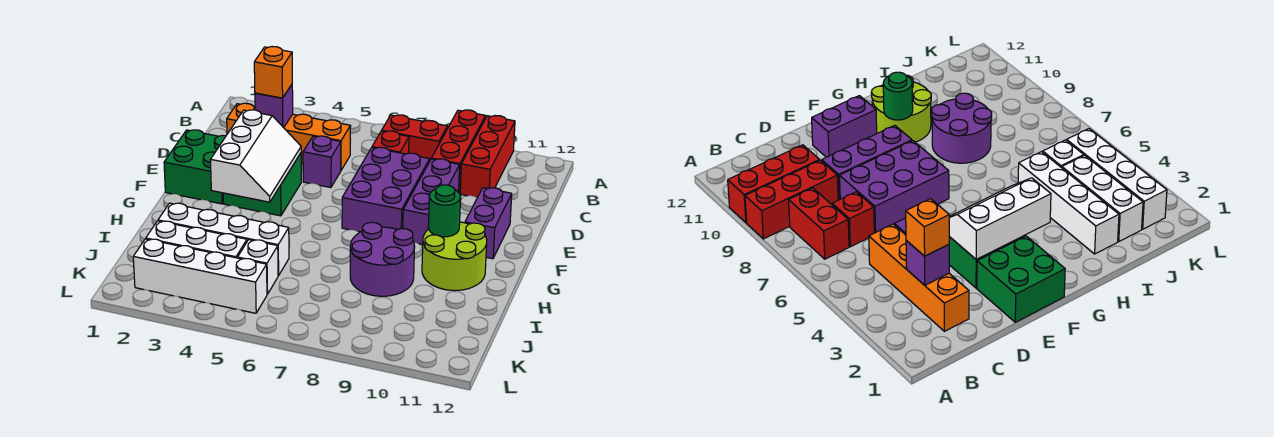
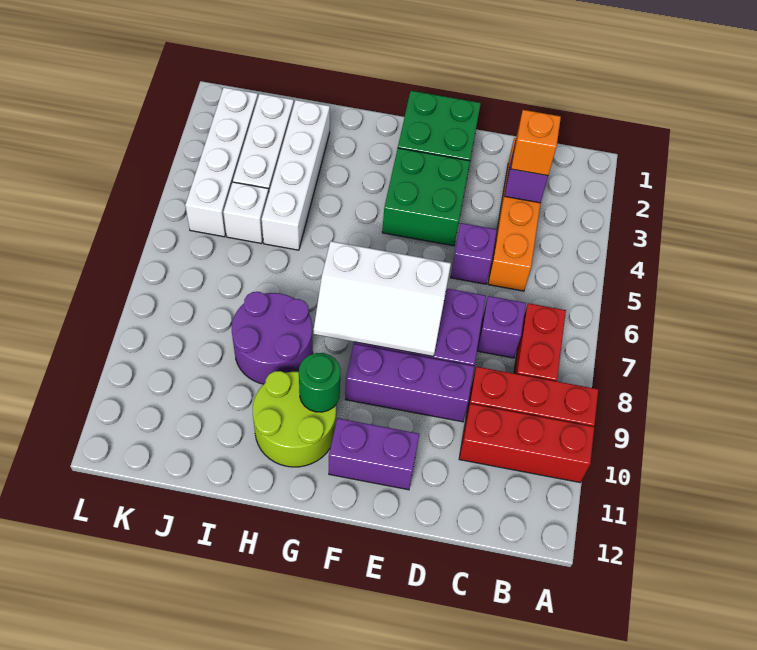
red 1x1 brick [372,131,409,154] -> purple 1x1 brick [477,296,526,358]
white 2x3 slope [210,110,301,202] -> white 2x3 slope moved to [314,241,451,357]

